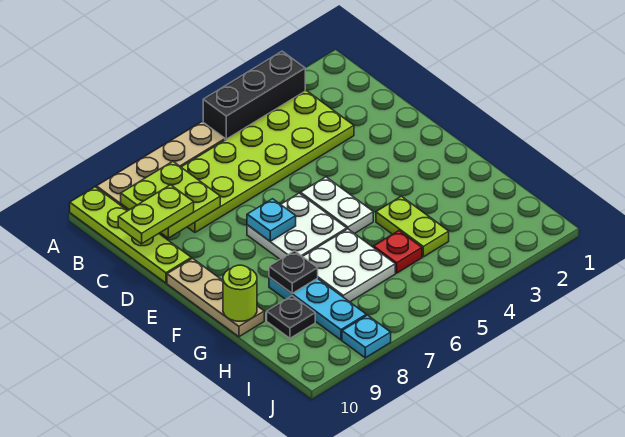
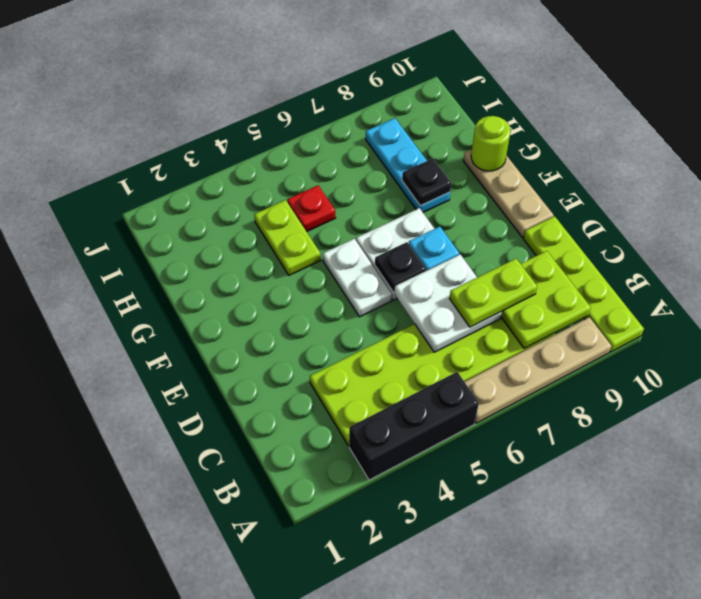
lime 1x2 plate [118,185,194,244] -> lime 1x2 plate moved to [450,259,537,327]
white 2x2 plate [303,229,395,302] -> white 2x2 plate moved to [394,255,502,352]
black 1x1 plate [267,296,315,338] -> black 1x1 plate moved to [375,242,426,292]
cyan 1x1 plate [342,315,391,358] -> none

